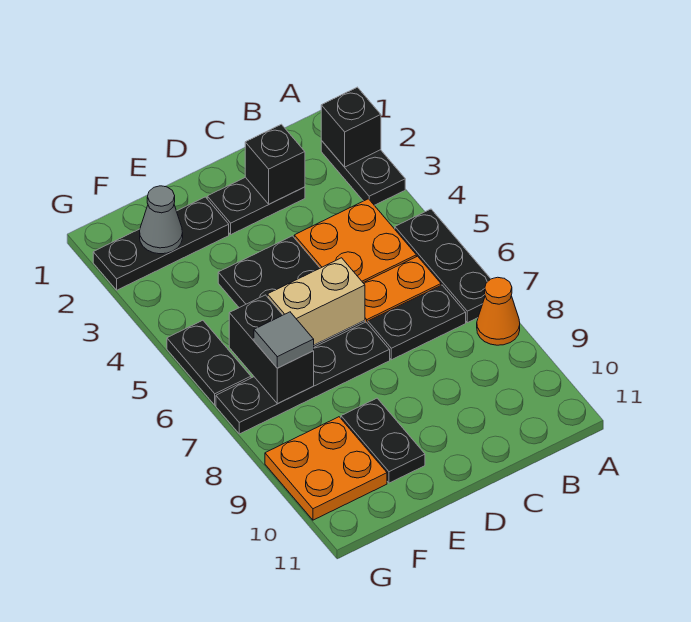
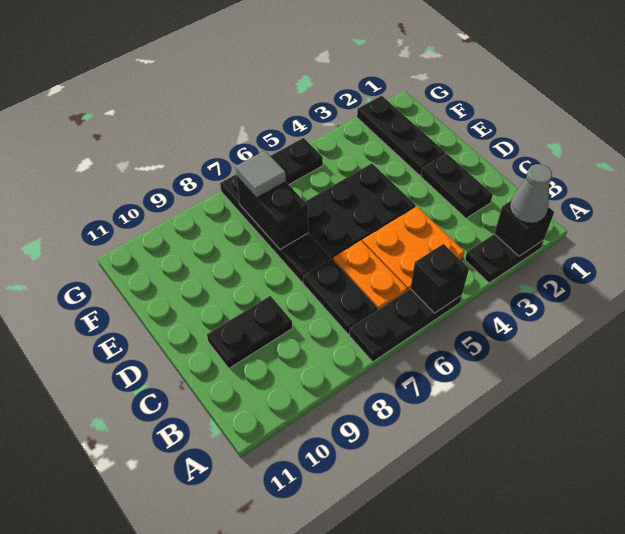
orange 1x1 cone [477,277,520,345] -> none
black 1x1 brick [245,124,305,204] -> black 1x1 brick moved to [410,244,469,313]
tan 1x2 brick [267,258,365,345] -> none
black 1x2 plate [341,398,425,483] -> black 1x2 plate moved to [207,296,292,368]
grey 1x1 cone [140,186,183,254] -> grey 1x1 cone moved to [510,164,552,223]
black 1x2 brick [229,295,314,404] -> black 1x2 brick turned to [236,176,308,249]
orange 2x2 plate [265,417,387,520] -> none

